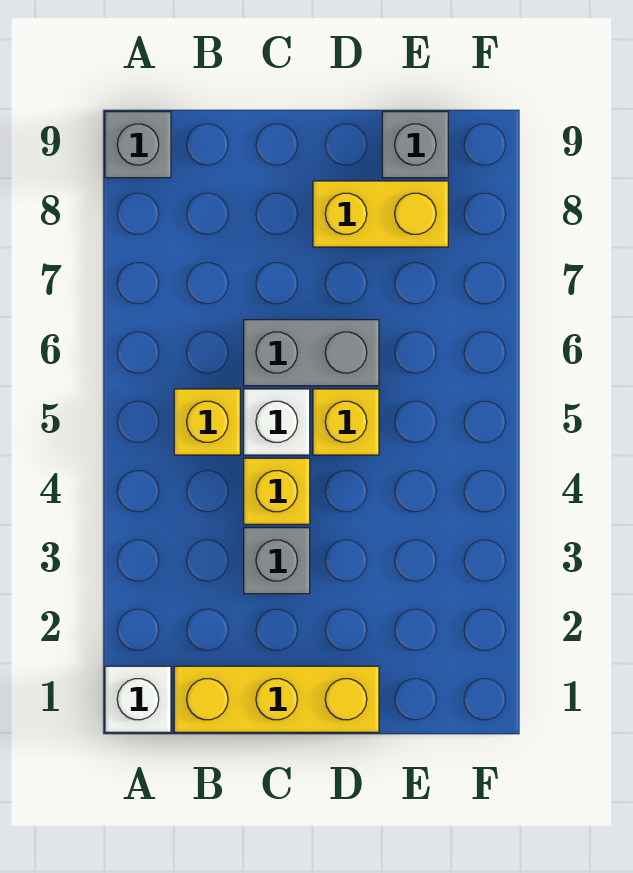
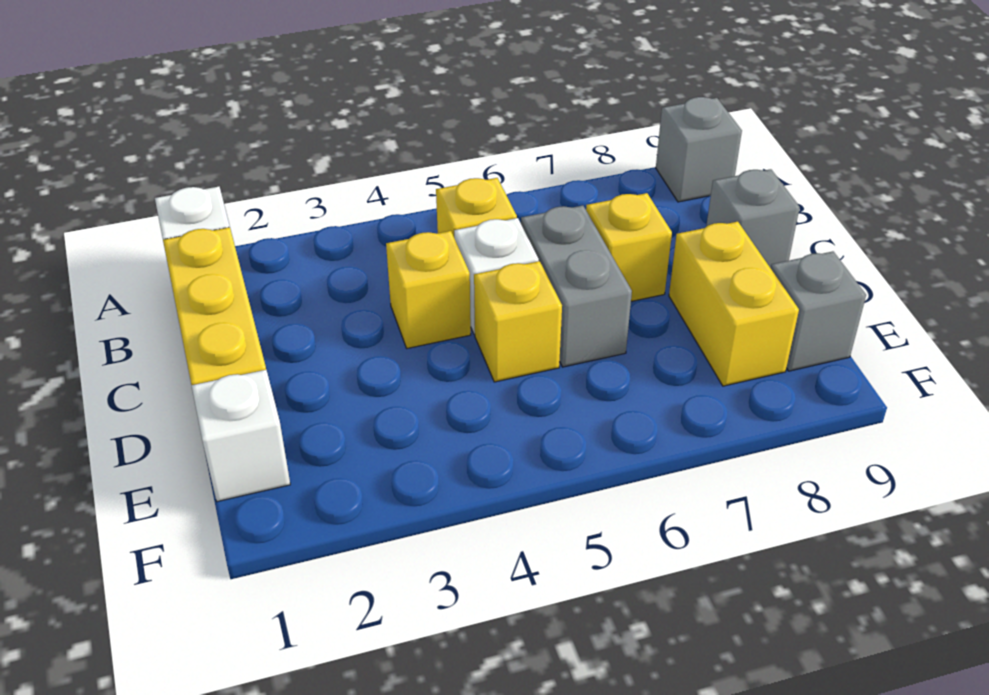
grey 1x1 brick [244,528,310,594] -> grey 1x1 brick moved to [706,169,800,268]
none -> yellow 1x1 brick [586,193,672,301]
none -> white 1x1 brick [192,370,290,501]

